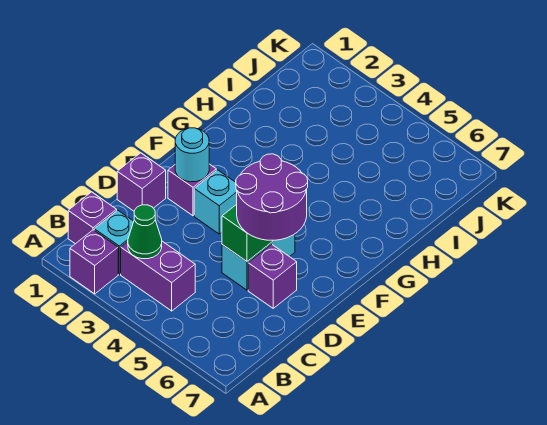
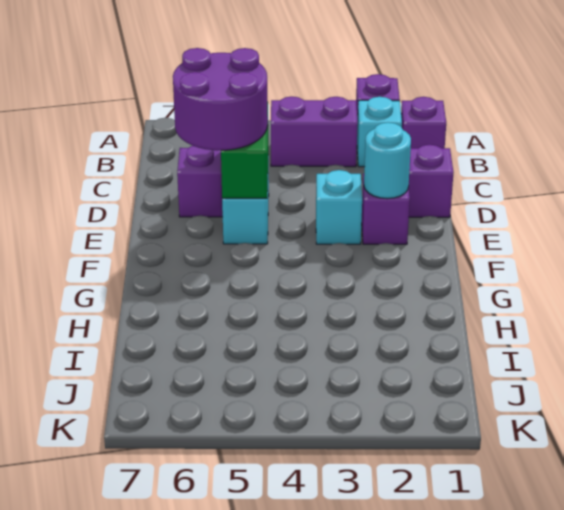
green 1x1 cone [128,205,162,259] -> none

